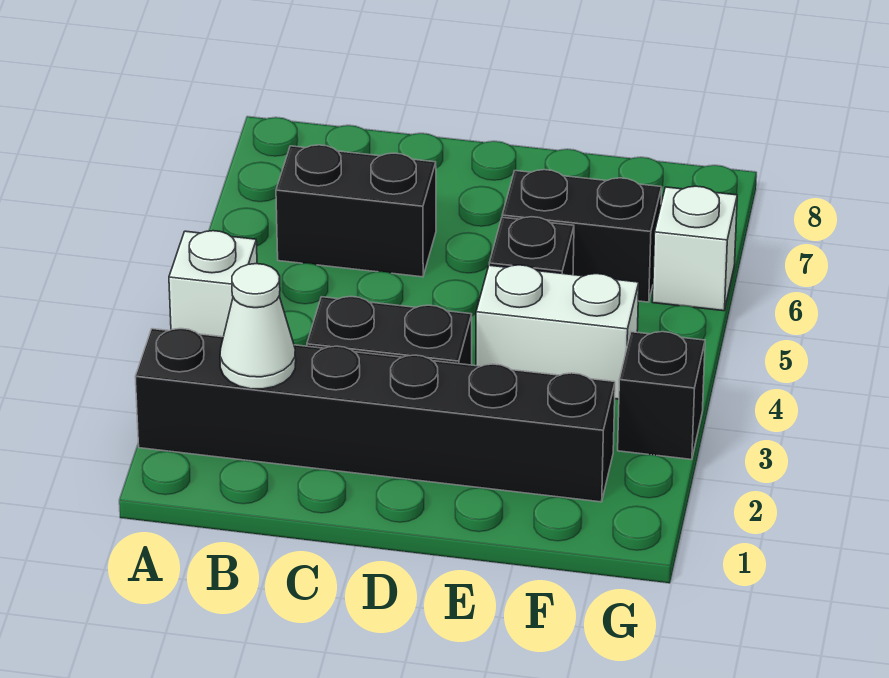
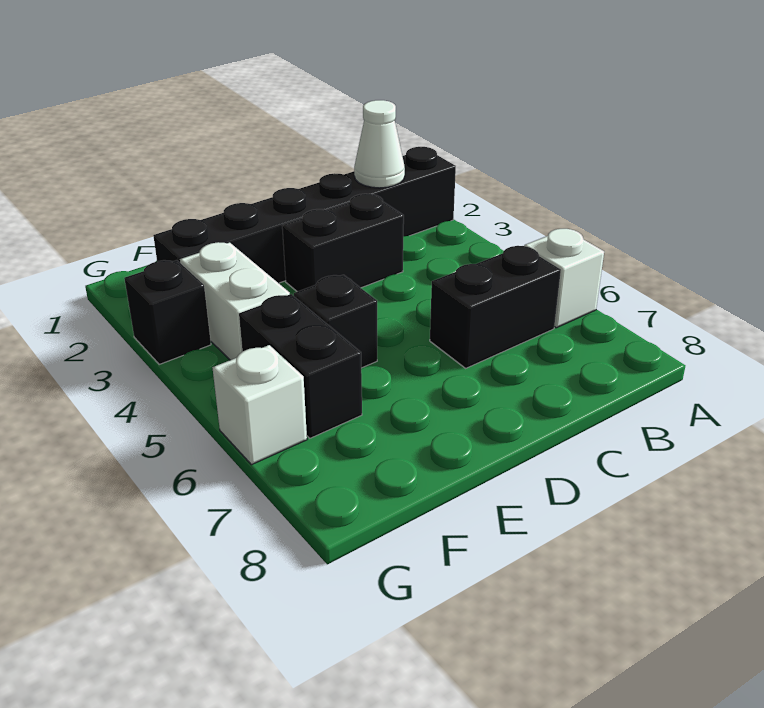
white 1x1 brick [169,231,257,337] -> white 1x1 brick moved to [524,229,604,328]
white 1x2 brick [476,265,639,399] -> white 1x2 brick turned to [180,242,290,360]
black 1x2 brick [502,170,662,302] -> black 1x2 brick turned to [239,294,362,438]

